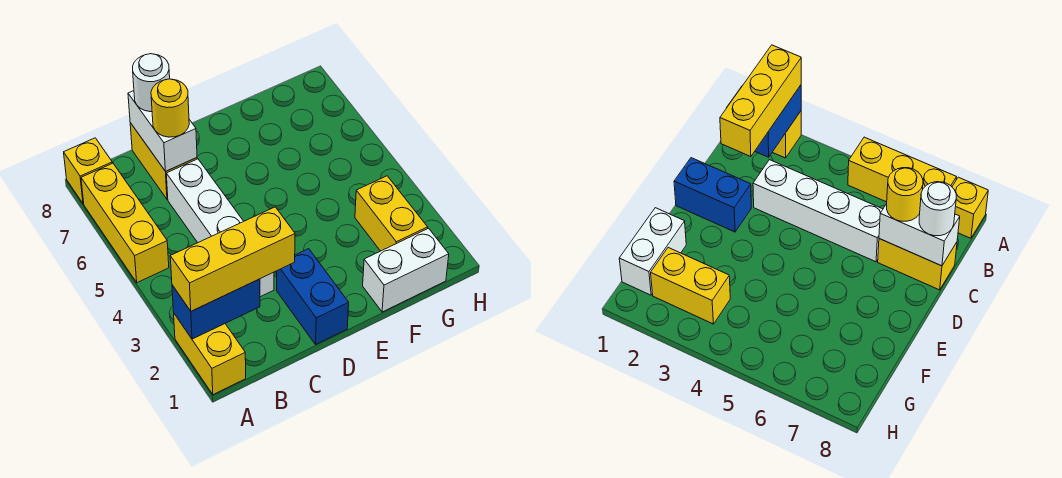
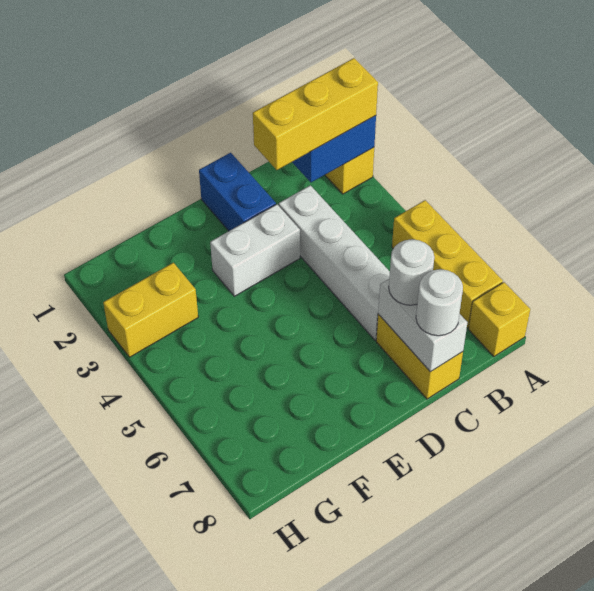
yellow 1x1 round brick [151,79,189,137] -> white 1x1 round brick [389,239,434,305]
white 1x2 brick [363,228,449,312] -> white 1x2 brick moved to [210,204,300,296]
yellow 1x2 brick [355,176,428,251] -> yellow 1x2 brick turned to [103,263,198,357]

